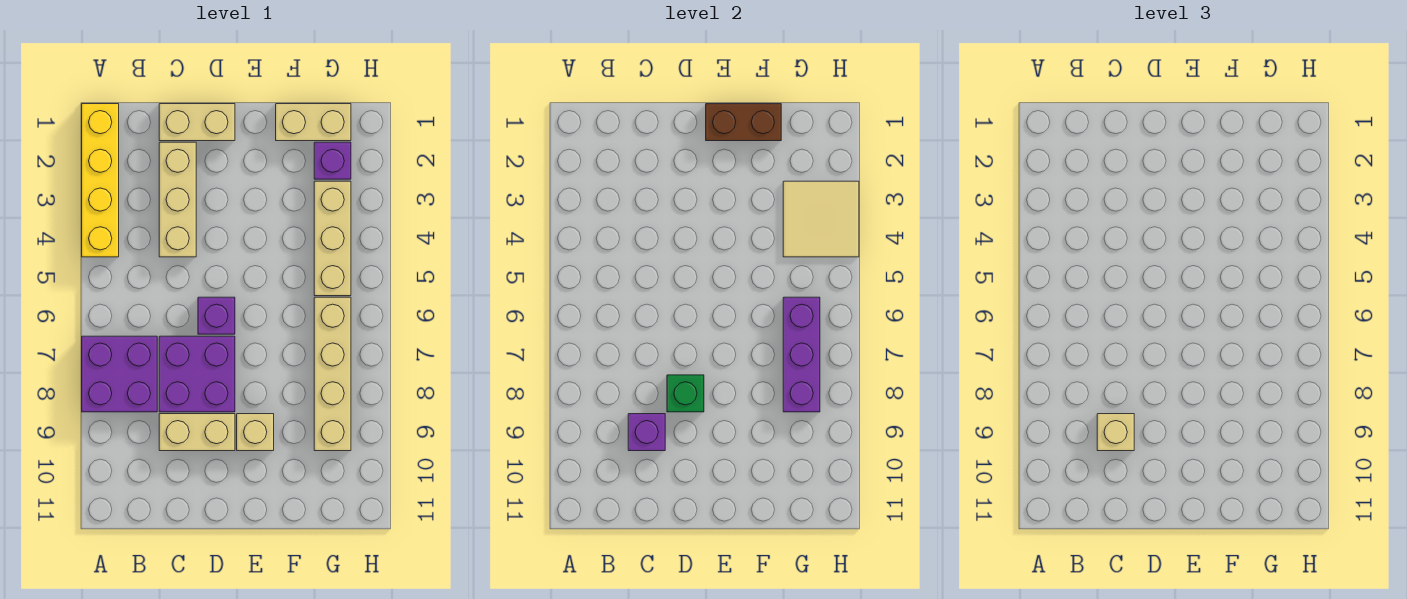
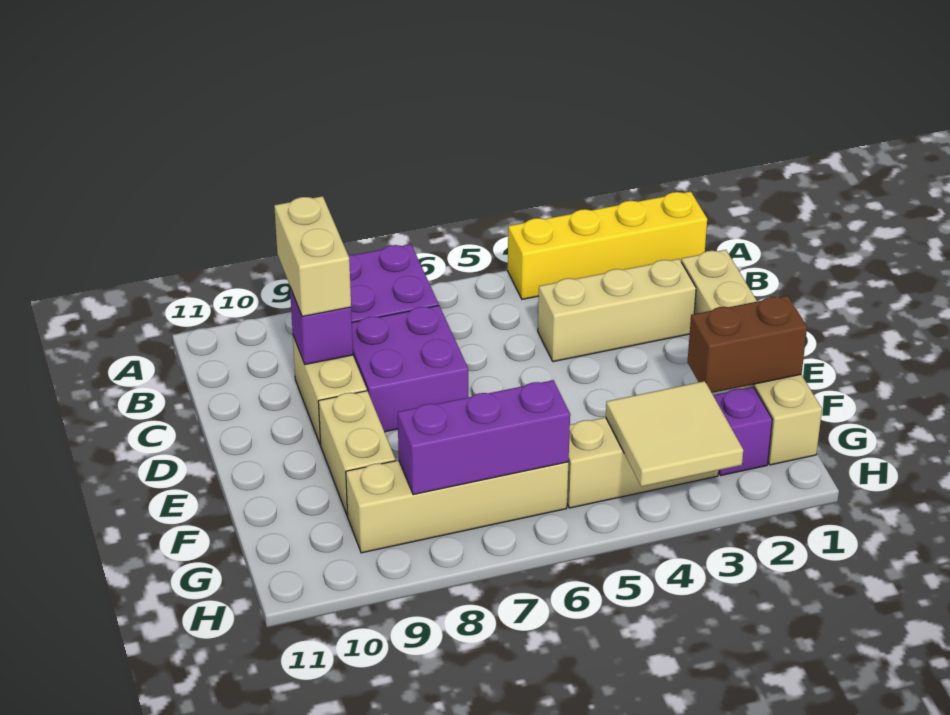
tan 1x1 brick [1097,414,1134,451] -> tan 1x2 brick [274,196,351,317]
purple 1x1 brick [198,297,235,334] -> none
green 1x1 brick [667,375,704,412] -> none
brown 1x2 brick [706,104,781,141] -> brown 1x2 brick turned to [688,296,807,393]
tan 1x1 brick [237,414,274,451] -> tan 1x2 brick [318,391,395,516]

